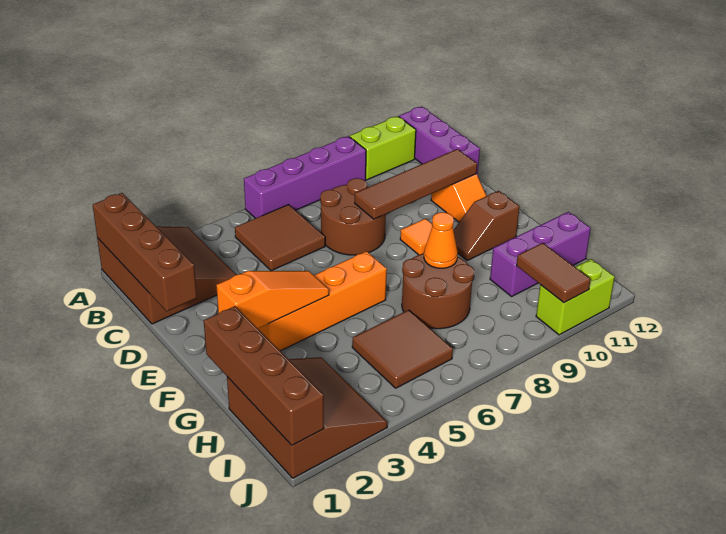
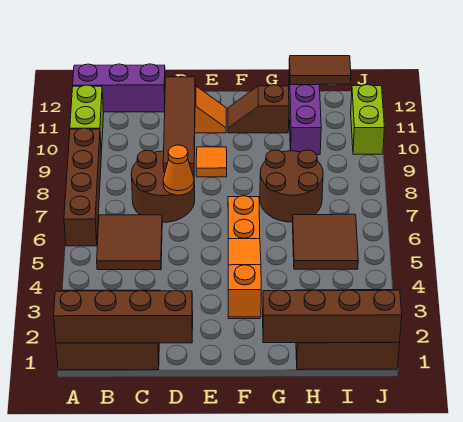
purple 1x4 brick [244,136,366,218] -> brown 1x4 brick [64,128,101,246]
brown 1x2 slope [453,191,520,261] -> brown 1x2 slope turned to [228,85,289,133]
orange 1x1 cone [424,212,458,268] -> orange 1x1 cone moved to [163,145,194,195]
brown 1x2 tile [516,243,591,303] -> brown 1x2 tile moved to [289,56,351,85]

